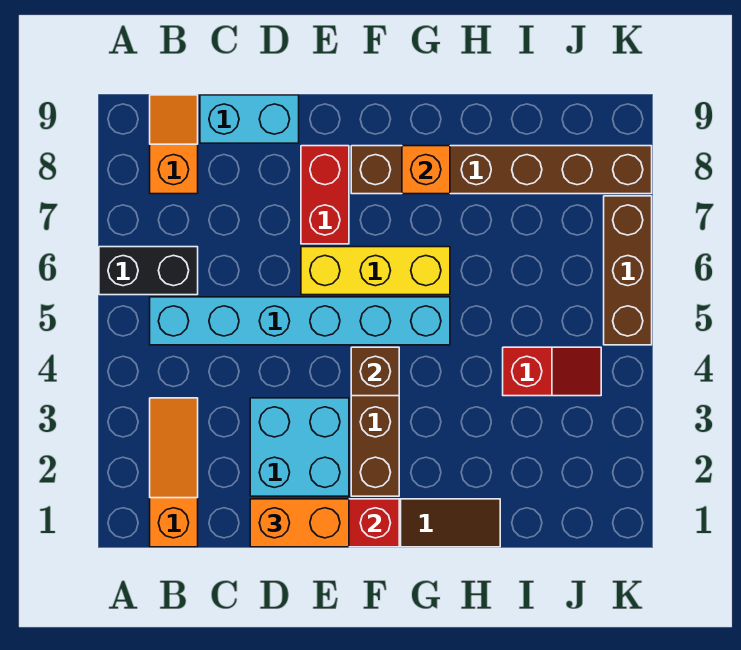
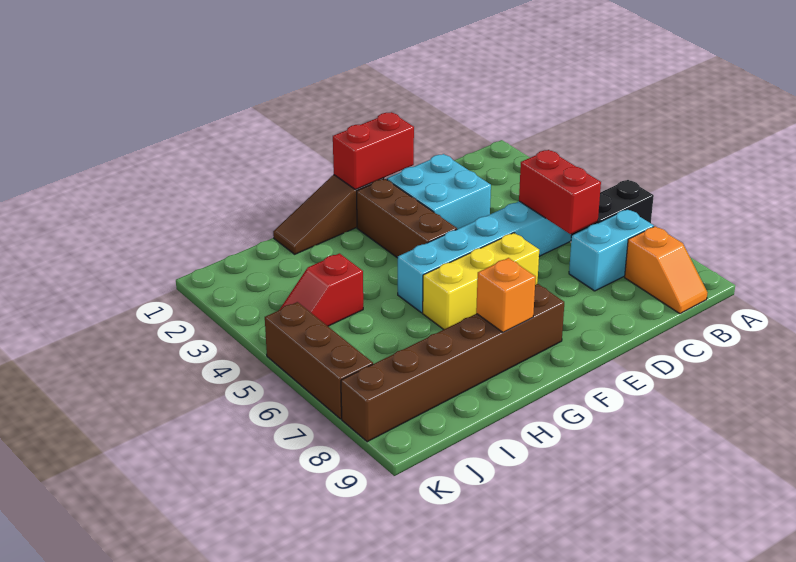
orange 1x3 slope [150,398,198,547] -> none
cyan 1x2 brick [200,95,299,143] -> cyan 1x2 brick moved to [569,209,654,291]
orange 1x2 brick [250,499,349,547] -> none
red 1x2 brick [301,146,349,244] -> red 1x2 brick moved to [519,150,601,234]
brown 1x1 brick [351,347,399,396] -> none

